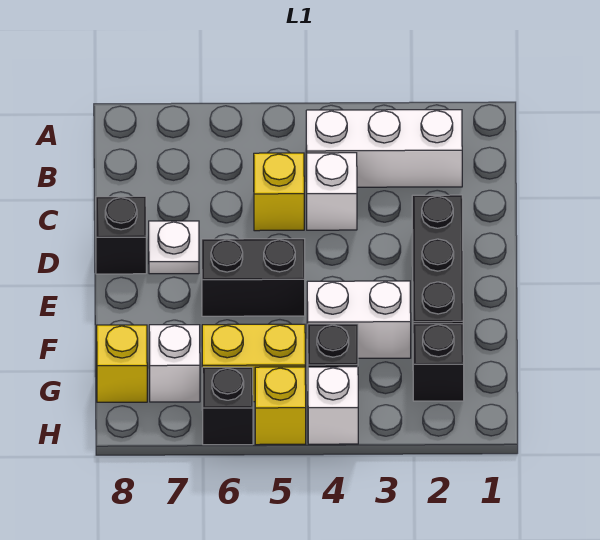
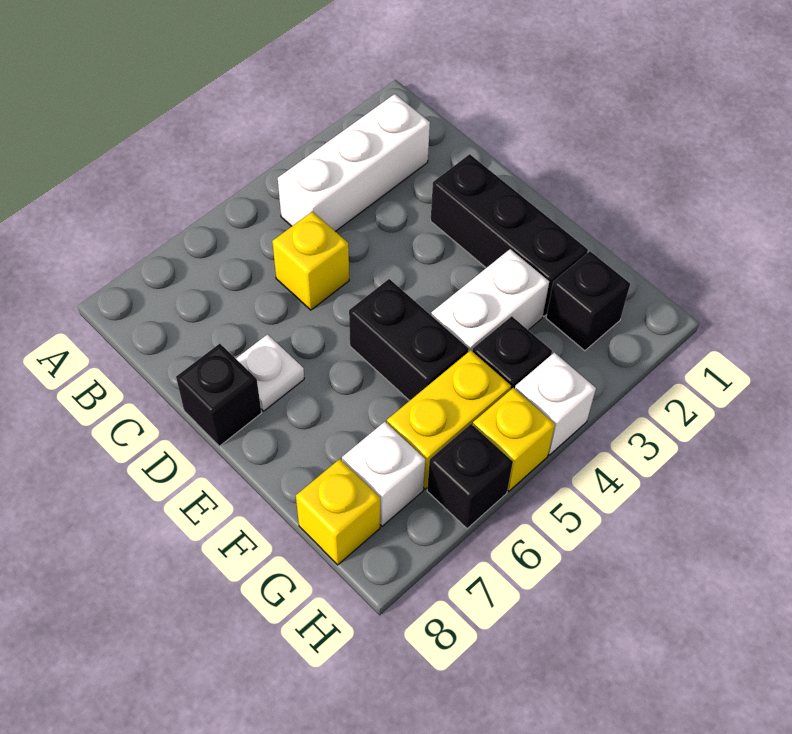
white 1x1 brick [307,153,357,230] -> none
black 1x2 brick [202,239,305,316] -> black 1x2 brick turned to [349,279,469,401]

